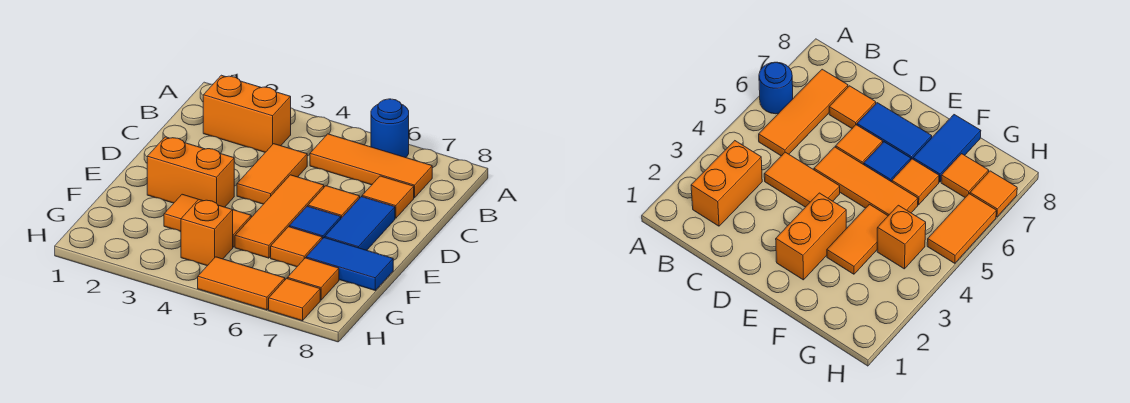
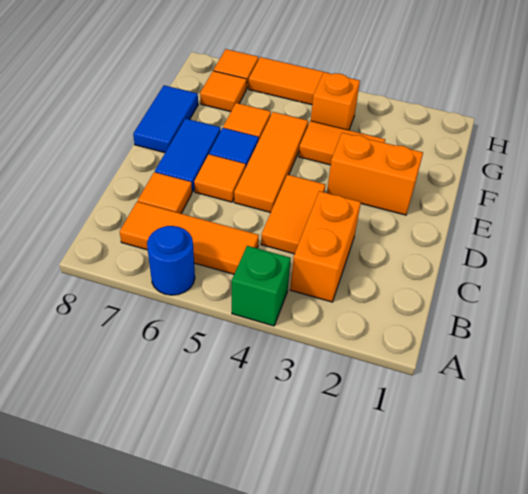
none -> green 1x1 brick [232,246,291,326]
orange 1x2 brick [203,75,291,152] -> orange 1x2 brick turned to [290,191,361,302]
blue 1x2 tile [306,237,393,290] -> blue 1x2 tile turned to [133,85,198,153]

